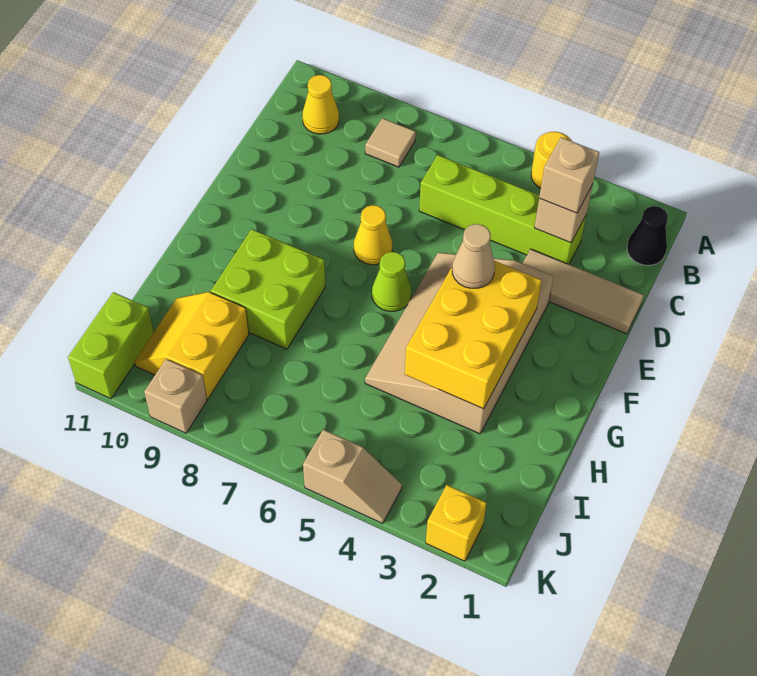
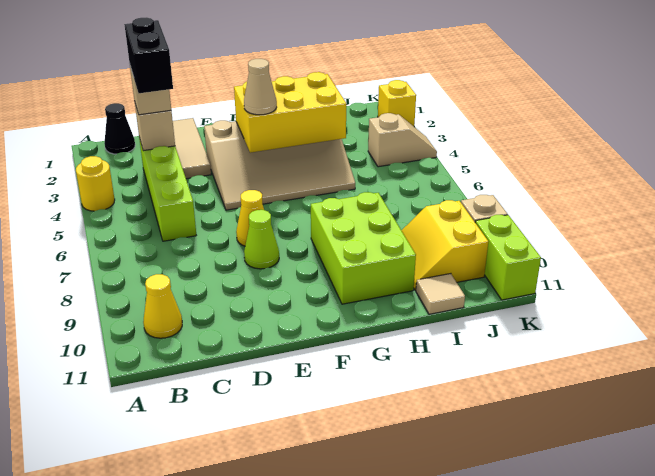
tan 1x1 tile [365,118,416,167] -> tan 1x1 tile moved to [416,274,465,314]
none -> black 1x2 brick [124,18,173,93]
lime 1x1 cone [372,252,411,311] -> lime 1x1 cone moved to [244,210,279,269]
lime 2x2 brick [211,229,325,349] -> lime 2x3 brick [311,192,416,304]
yellow 2x2 slope [134,292,249,399] -> yellow 2x2 slope turned to [401,200,488,290]
lime 1x2 brick [68,292,154,399] -> lime 1x2 brick turned to [475,215,541,300]
tan 1x2 slope [303,429,402,524] -> tan 1x2 slope turned to [368,113,437,167]

